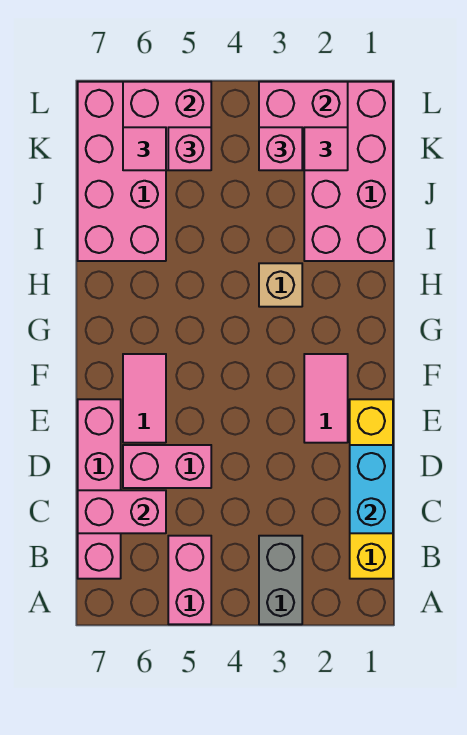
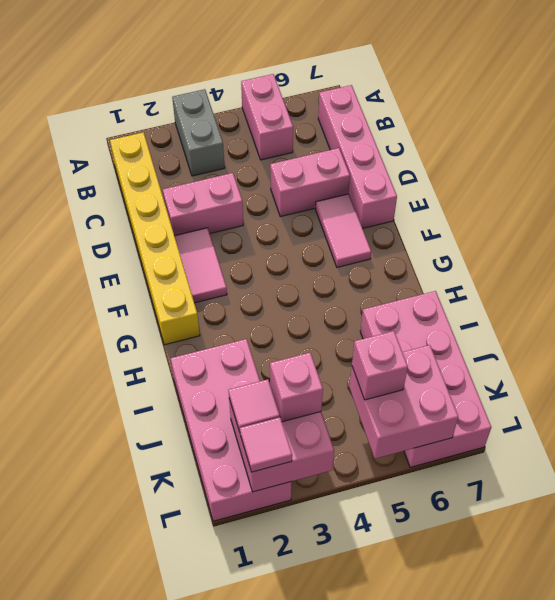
yellow 1x4 brick [350,399,393,579] -> yellow 1x6 brick [110,132,200,345]
cyan 1x2 brick [350,445,393,533] -> none
pink 1x2 brick [78,490,166,533] -> pink 1x2 brick moved to [163,173,243,236]
tan 1x1 brick [259,263,302,307] -> none
pink 1x1 tile [123,127,166,170] -> pink 1x1 tile moved to [240,417,292,472]

